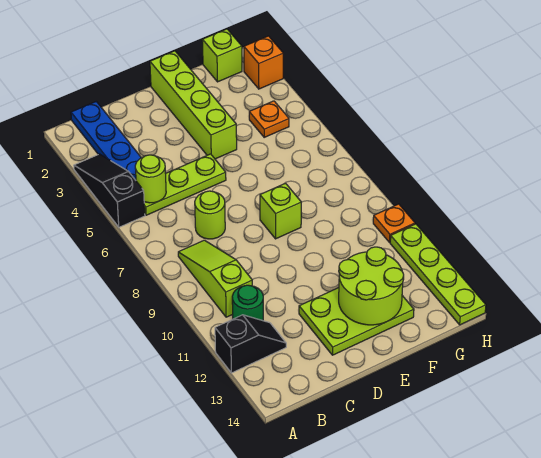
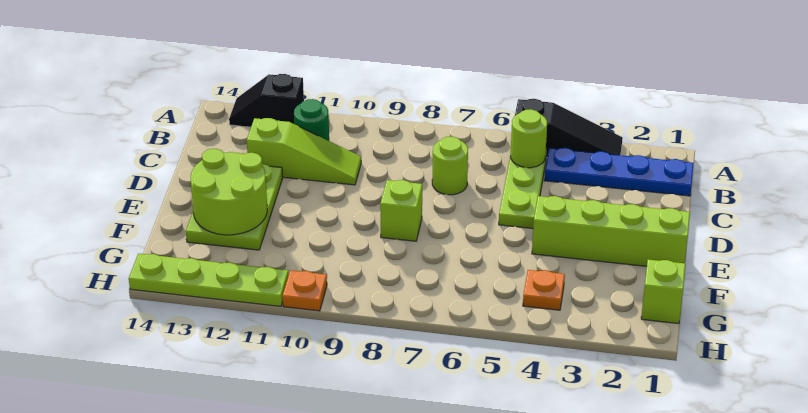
black 1x2 slope [215,315,286,373] -> black 1x2 slope turned to [229,74,304,127]
lime 1x3 slope [178,240,252,317] -> lime 1x3 slope moved to [247,118,361,185]
orange 1x1 brick [244,36,283,89] -> none

